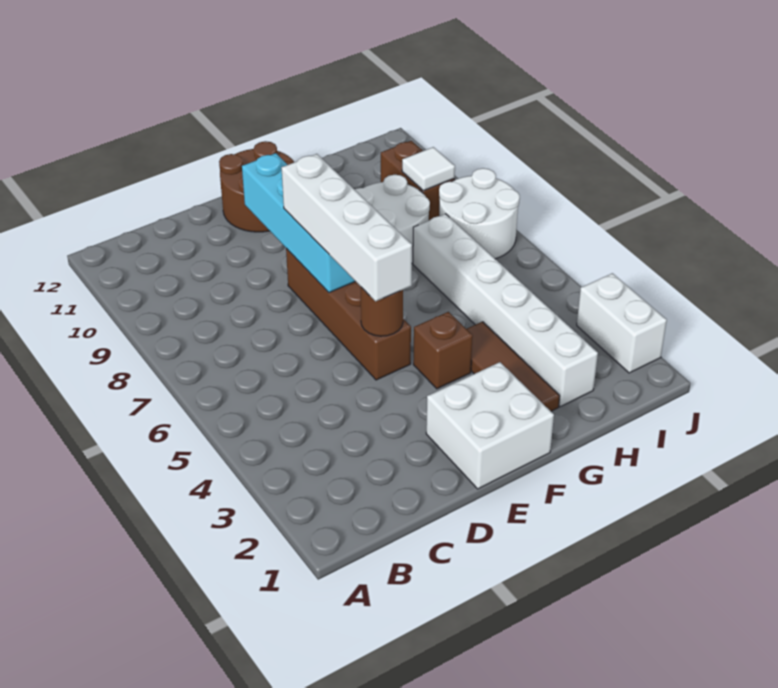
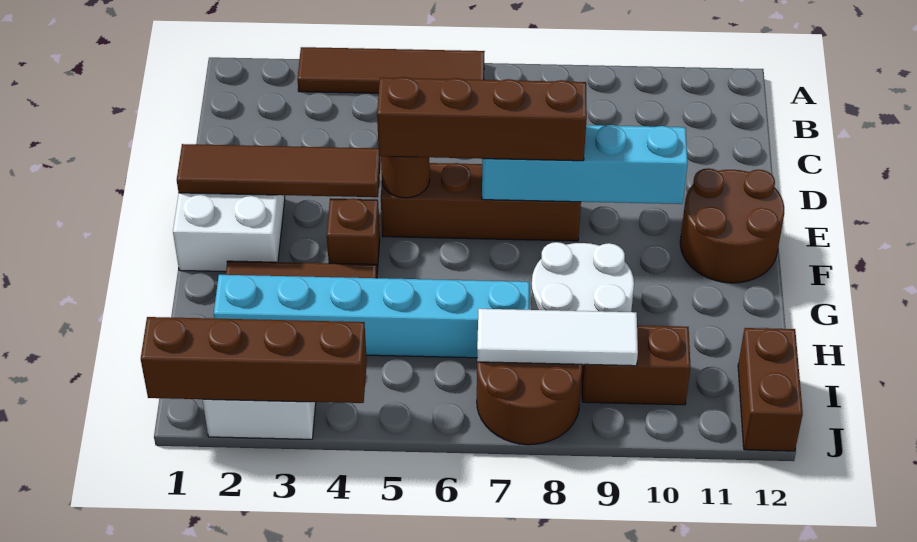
none -> brown 1x4 tile [297,47,485,93]
none -> brown 1x4 tile [177,144,381,197]
white 1x4 brick [282,154,412,301] -> brown 1x4 brick [377,77,587,161]
white 1x6 brick [413,214,598,407] -> cyan 1x6 brick [214,275,529,358]
white 2x2 round brick [439,168,520,259] -> brown 2x2 round brick [477,362,582,445]
white 1x1 tile [402,147,455,191] -> white 1x3 tile [477,309,638,366]
none -> brown 1x2 brick [738,328,803,451]
none -> brown 1x4 brick [141,317,367,403]

